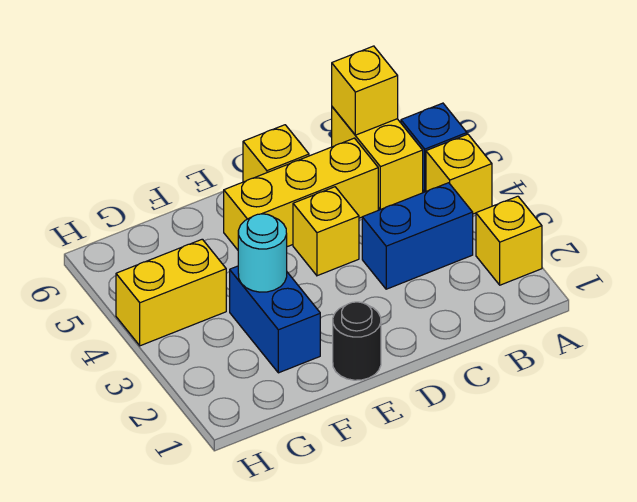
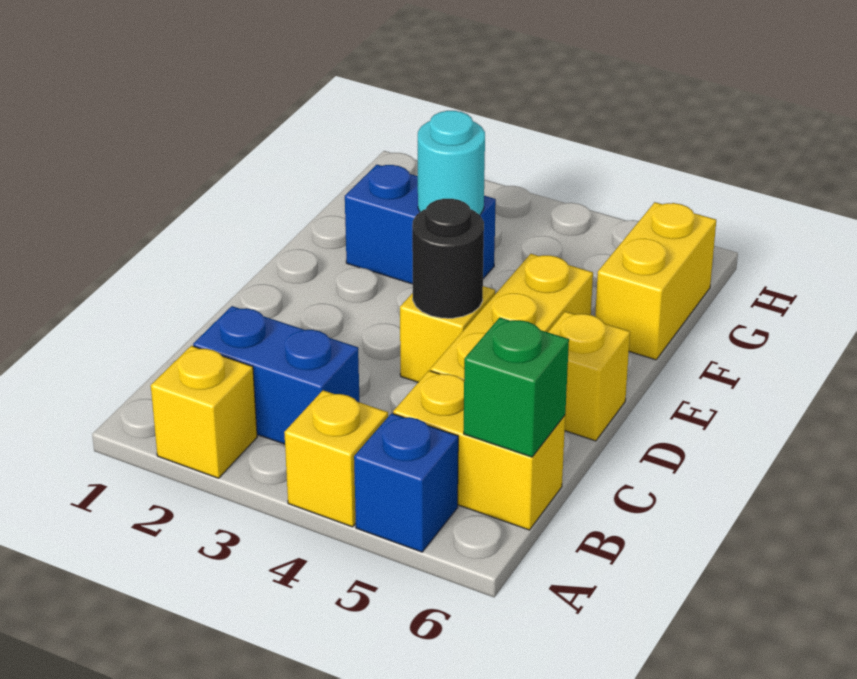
blue 1x2 brick [362,183,473,289] -> blue 1x2 brick turned to [193,306,360,444]
yellow 1x1 brick [332,46,398,135] -> green 1x1 brick [464,318,569,457]
black 1x1 round brick [333,302,381,380] -> black 1x1 round brick moved to [412,199,484,318]
yellow 1x2 brick [116,239,226,346] -> yellow 1x2 brick moved to [595,202,716,360]

